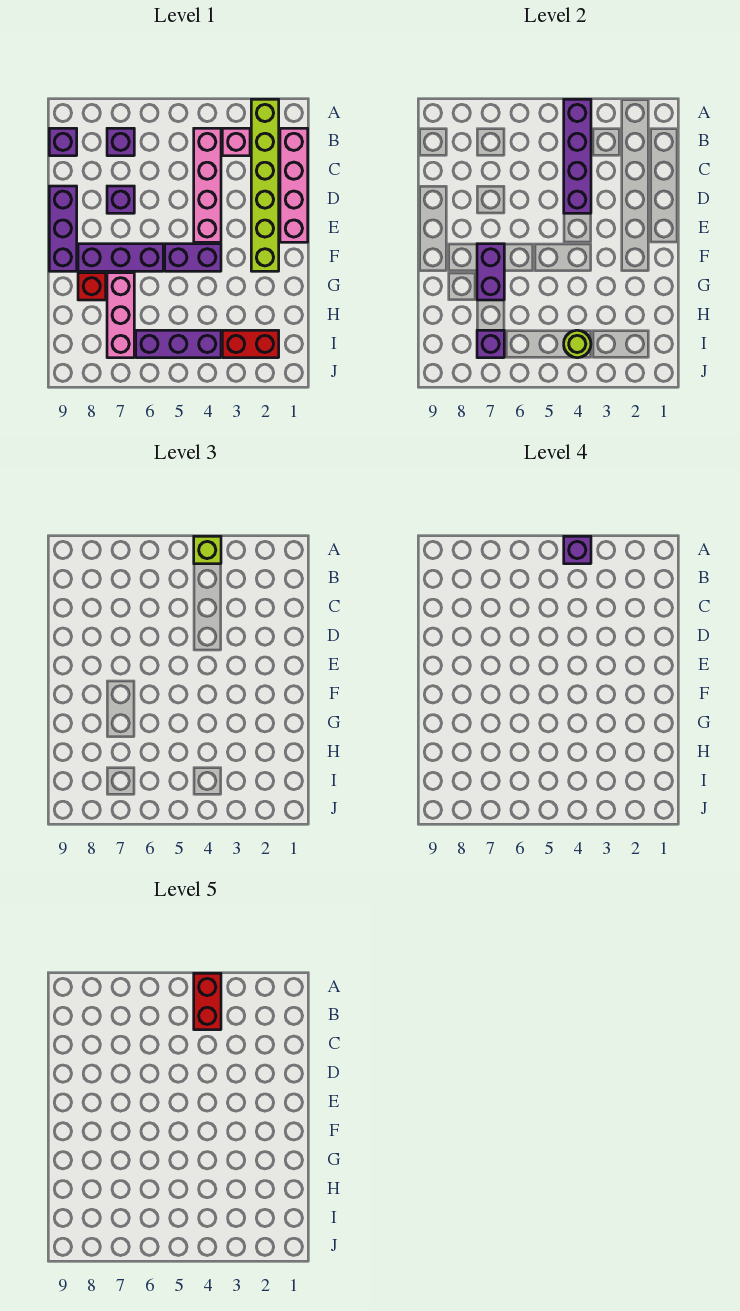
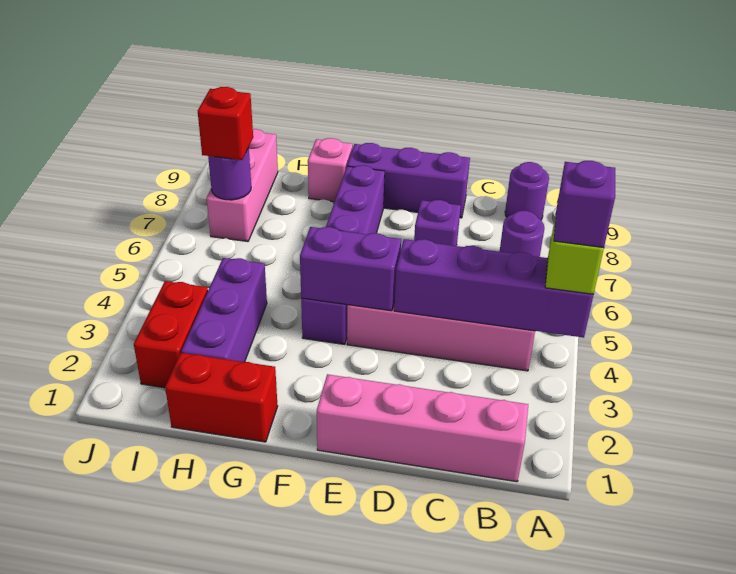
lime 1x6 brick [251,99,279,271] -> none
red 1x2 brick [194,973,221,1030] -> red 1x2 brick moved to [165,353,278,442]
pink 1x1 brick [222,128,250,156] -> pink 1x1 brick moved to [308,138,353,202]
purple 1x1 brick [107,128,134,156] -> purple 1x1 round brick [500,211,544,257]
purple 1x1 brick [49,128,77,156] -> purple 1x1 round brick [505,162,549,220]
purple 1x2 brick [477,244,504,300] -> purple 1x2 brick moved to [300,227,401,311]
pink 1x3 brick [107,273,134,358] -> pink 1x3 brick turned to [207,129,278,242]
red 1x1 brick [78,273,106,300] -> red 1x1 brick moved to [198,87,253,160]
purple 1x3 brick [136,330,221,358] -> purple 1x3 brick moved to [181,258,267,362]
lime 1x1 round brick [564,330,591,358] -> none
purple 1x1 brick [477,330,504,358] -> purple 1x1 round brick [208,148,251,200]

